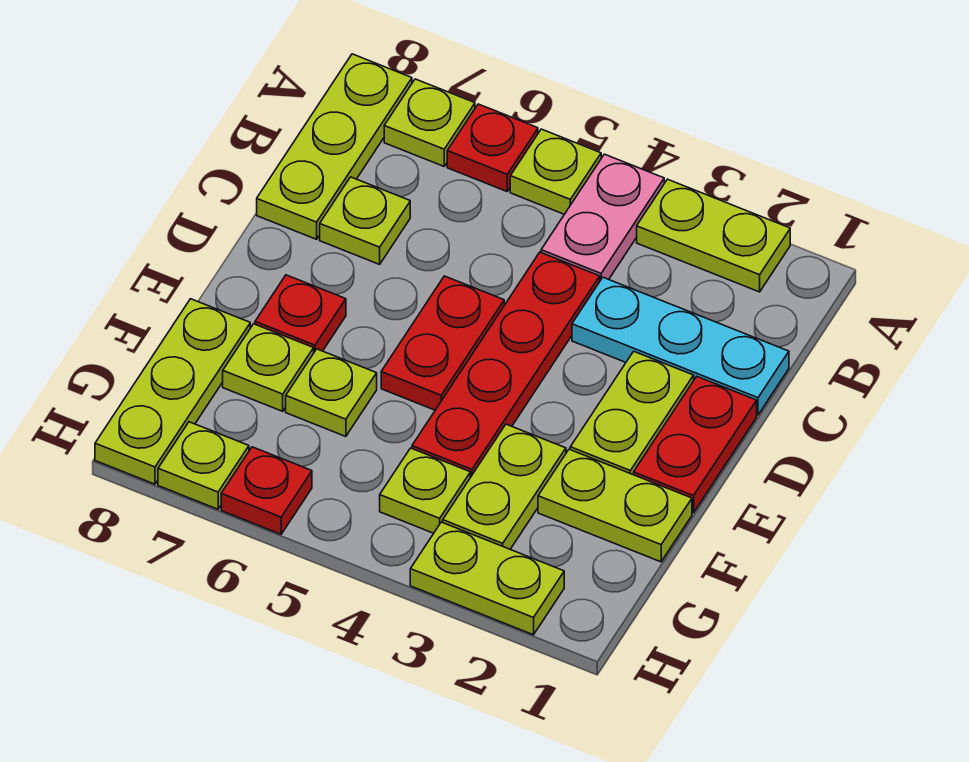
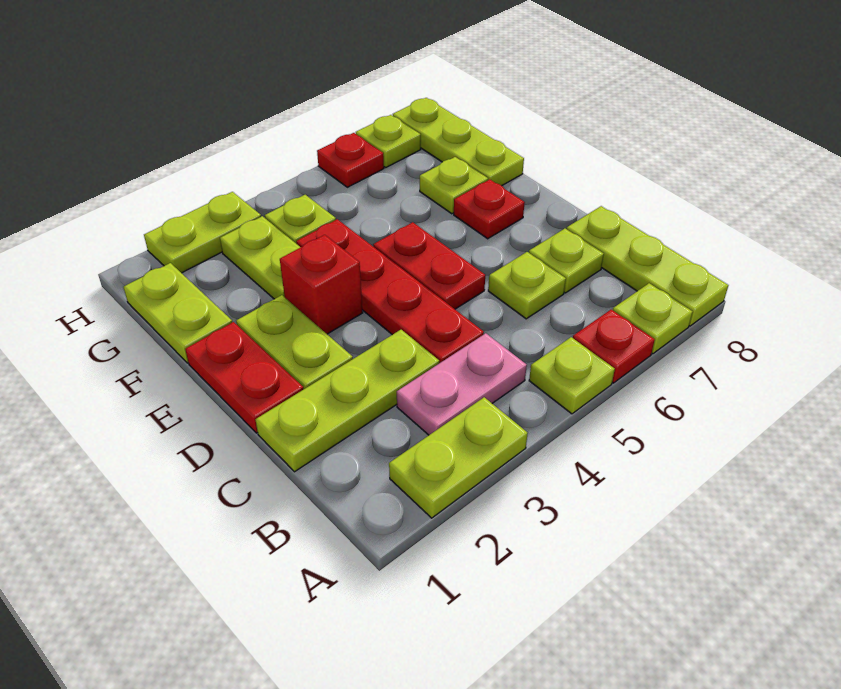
pink 1x2 plate [541,154,664,281] -> pink 1x2 plate turned to [397,333,527,435]
cyan 1x3 plate [572,277,789,415] -> lime 1x3 plate [255,330,439,472]
none -> red 1x1 brick [280,235,362,334]
lime 1x2 plate [538,449,692,562] -> lime 1x2 plate turned to [123,263,232,363]
lime 1x1 plate [286,349,377,437] -> lime 1x1 plate moved to [488,252,566,319]

